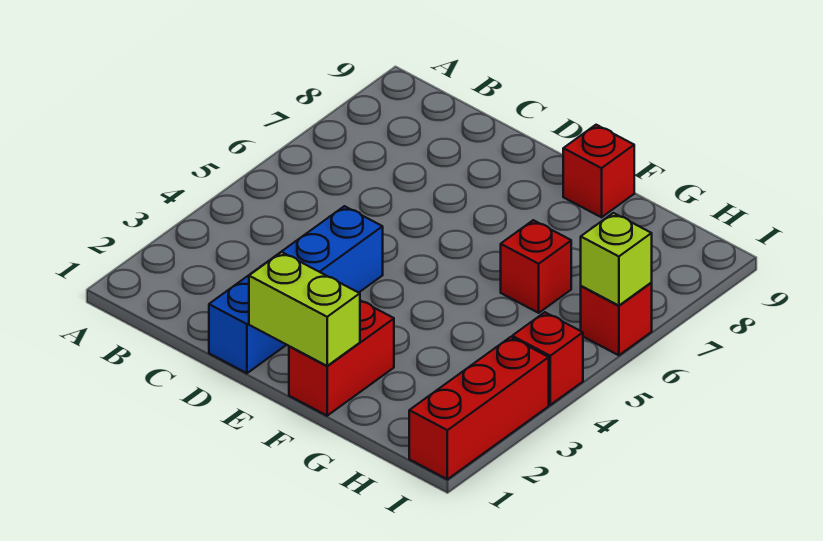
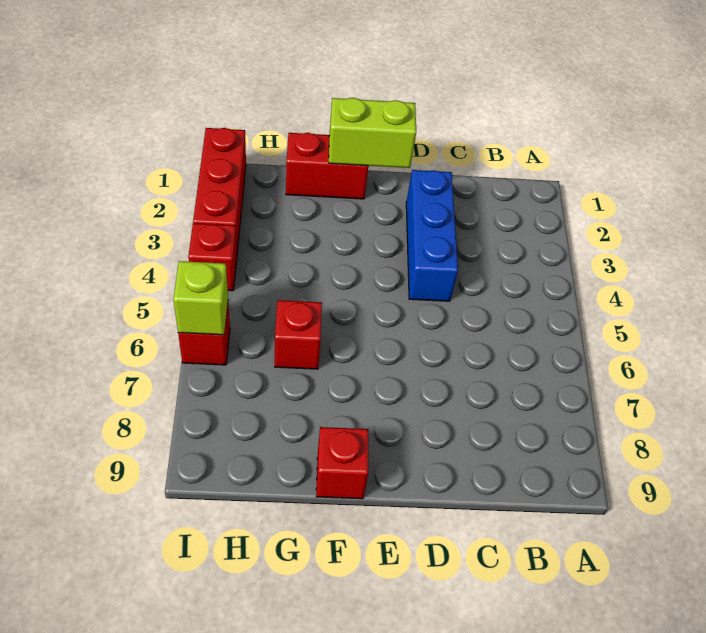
blue 1x4 brick [209,206,383,373] -> blue 1x3 brick [406,170,458,301]
red 1x2 brick [289,300,394,416] -> red 1x2 brick turned to [286,133,368,199]

